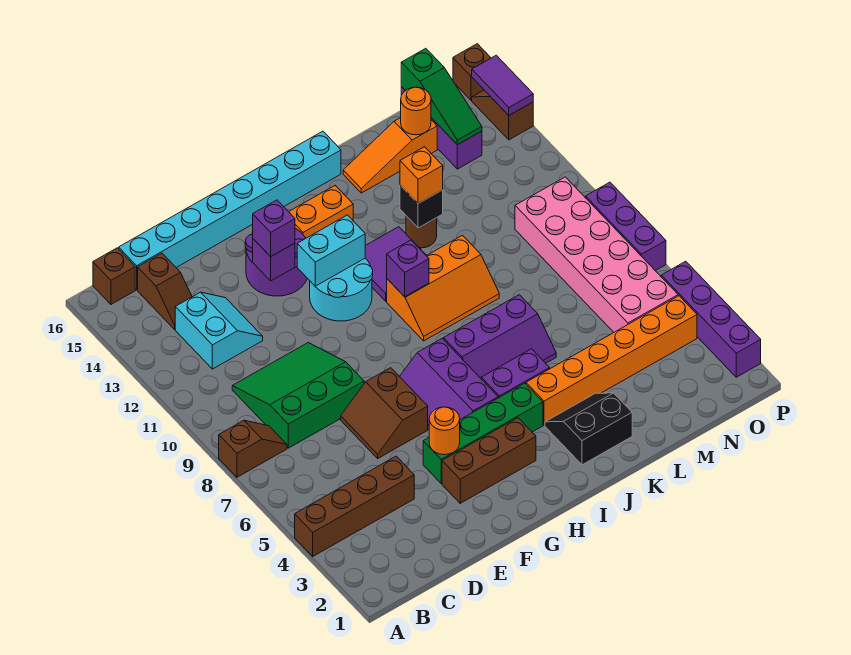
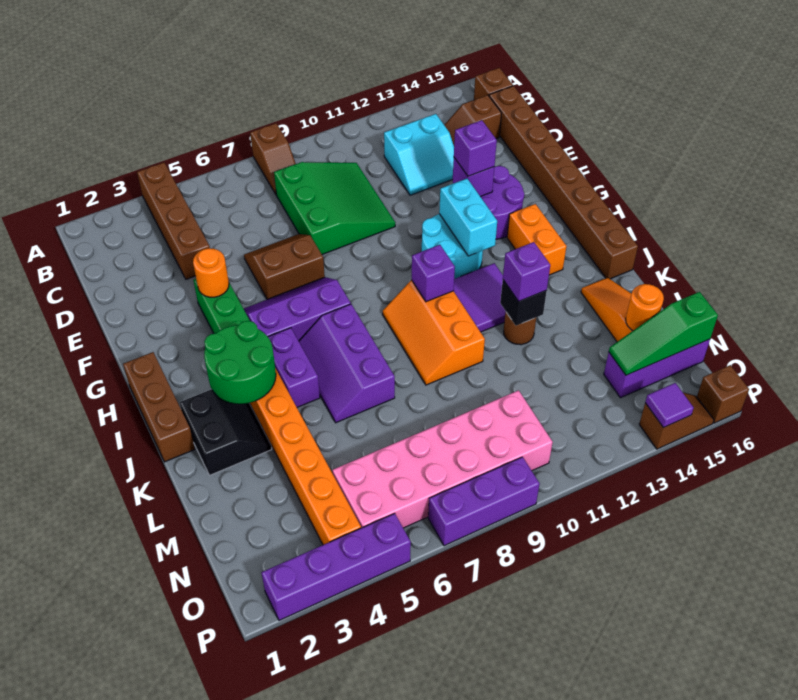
cyan 1x8 brick [119,131,341,290] -> brown 1x8 brick [489,86,638,279]
brown 1x3 brick [442,418,536,503] -> brown 1x3 brick moved to [123,352,195,462]
none -> green 2x2 round brick [204,321,276,404]
orange 1x1 brick [400,147,443,204] -> purple 1x1 brick [503,242,550,302]
purple 1x2 tile [472,55,533,115] -> purple 1x1 tile [645,383,694,428]

